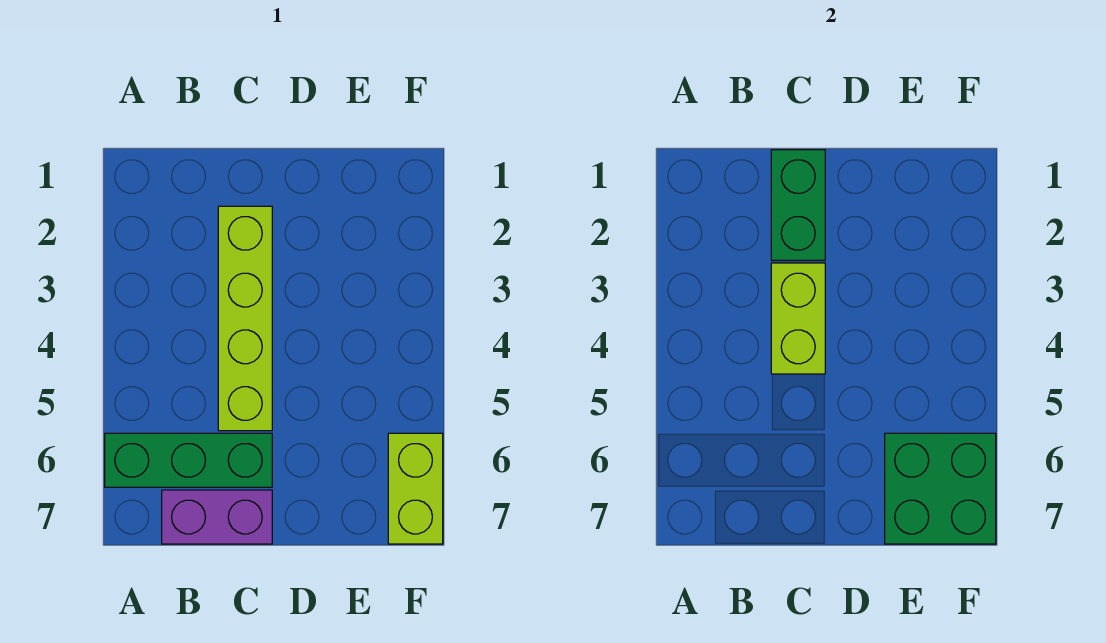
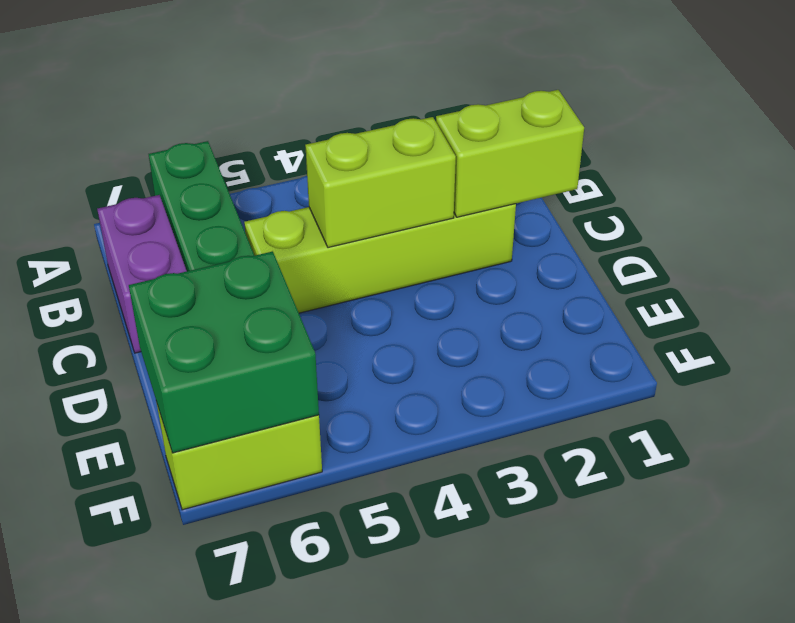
green 1x2 brick [771,150,825,260] -> lime 1x2 brick [436,90,584,217]

